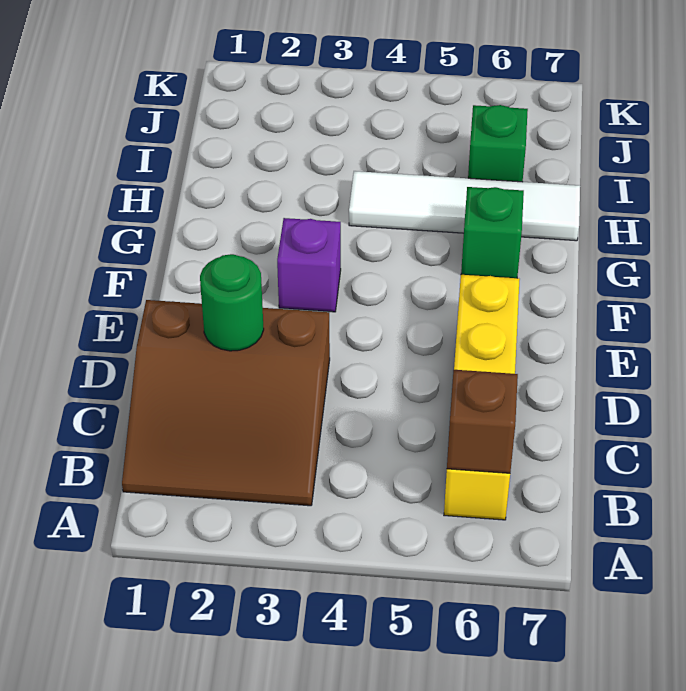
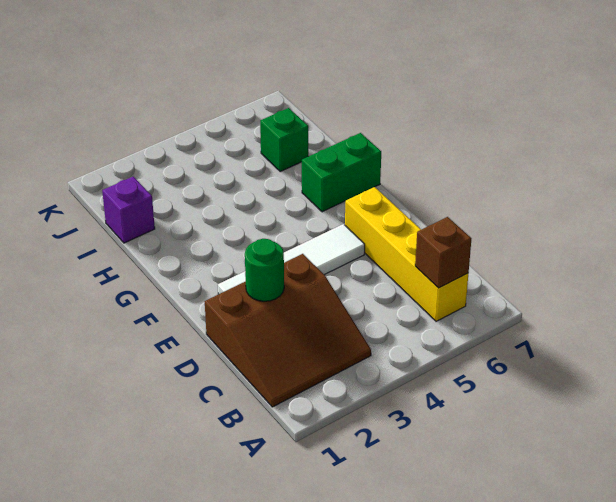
purple 1x1 brick [277,218,341,312] -> purple 1x1 brick moved to [102,177,155,243]
green 1x1 brick [461,187,524,278] -> green 1x2 brick [302,133,381,212]
white 1x4 tile [349,171,580,241] -> white 1x4 tile moved to [218,224,365,294]

